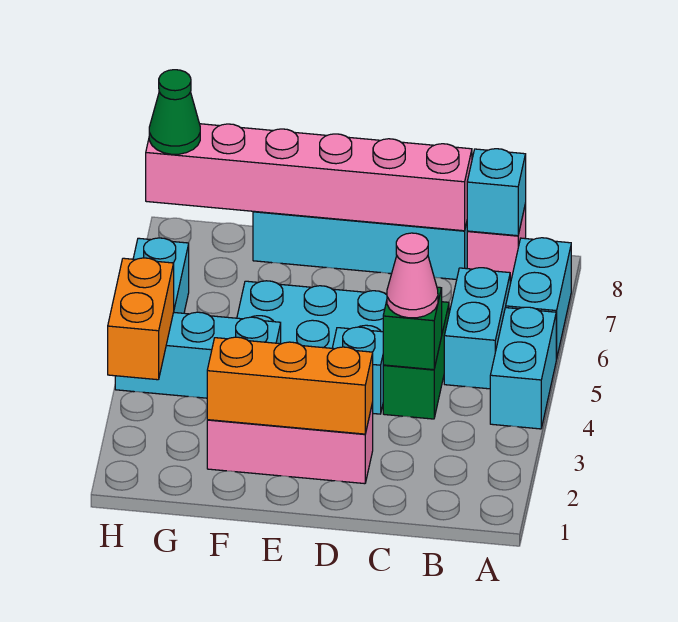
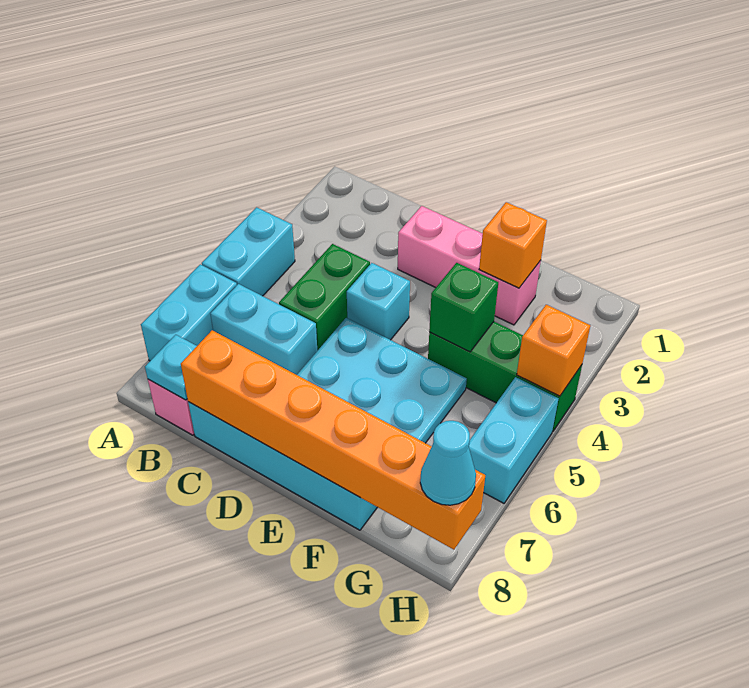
cyan 1x2 brick [444,268,510,389] -> cyan 1x2 brick turned to [210,284,317,375]
cyan 1x1 brick [467,149,526,236] -> cyan 1x1 plate [145,335,197,400]
green 1x1 brick [383,287,442,370] -> green 1x1 brick moved to [429,263,498,352]
pink 1x1 cone [387,233,438,318] -> none
pink 1x6 brick [146,124,472,231] -> orange 1x6 brick [181,330,485,550]
orange 1x3 brick [207,337,373,434] -> orange 1x1 brick [479,202,547,288]
cyan 1x3 brick [115,312,281,398] -> green 1x3 brick [428,322,582,431]
orange 1x2 brick [108,258,174,380] -> orange 1x1 brick [517,305,590,396]
green 1x1 cone [149,70,200,154] -> cyan 1x1 cone [420,421,476,505]

